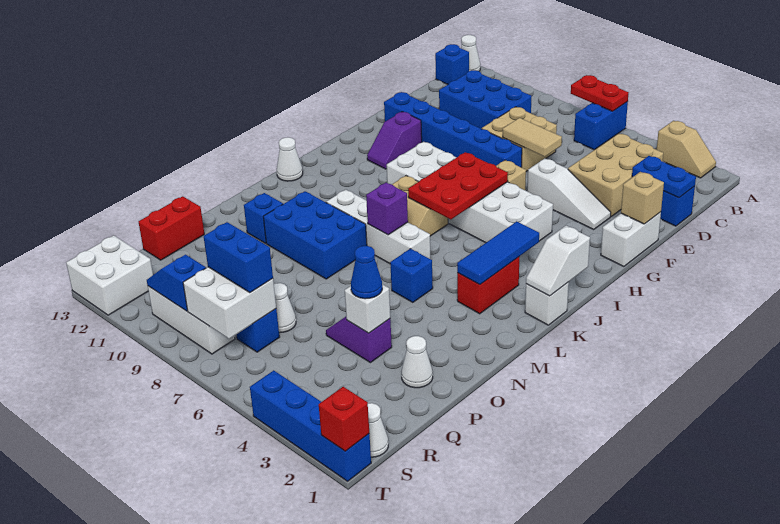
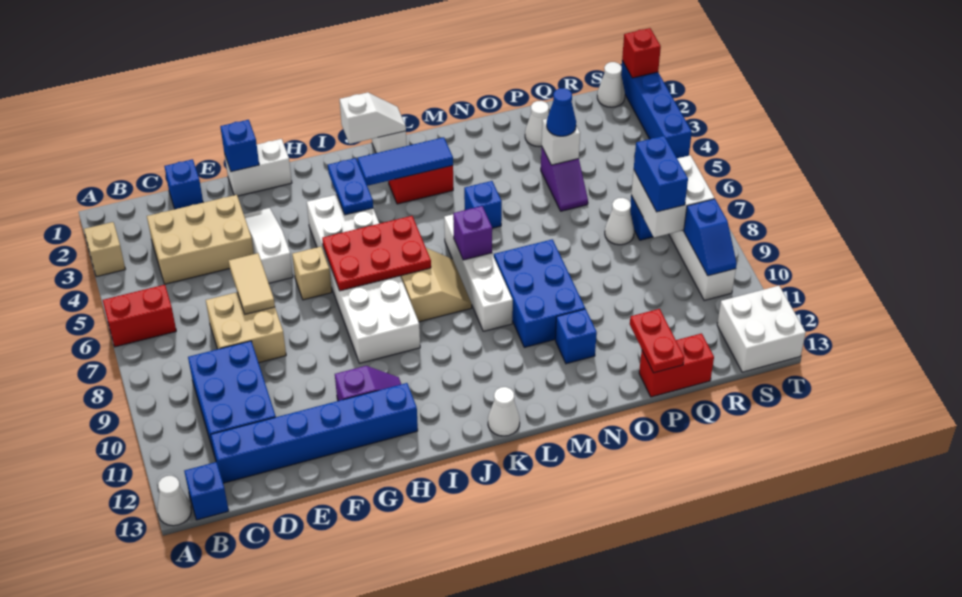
blue 1x2 brick [574,102,628,150] -> red 1x2 brick [103,285,176,347]
red 1x2 plate [571,75,628,111] -> red 1x2 plate moved to [630,309,684,373]
blue 1x2 plate [632,156,696,198] -> blue 1x2 plate moved to [328,158,373,215]
tan 1x1 brick [621,172,664,224] -> blue 1x1 brick [220,120,259,172]
blue 1x6 brick [384,92,522,167] -> blue 1x6 brick turned to [211,383,418,483]

